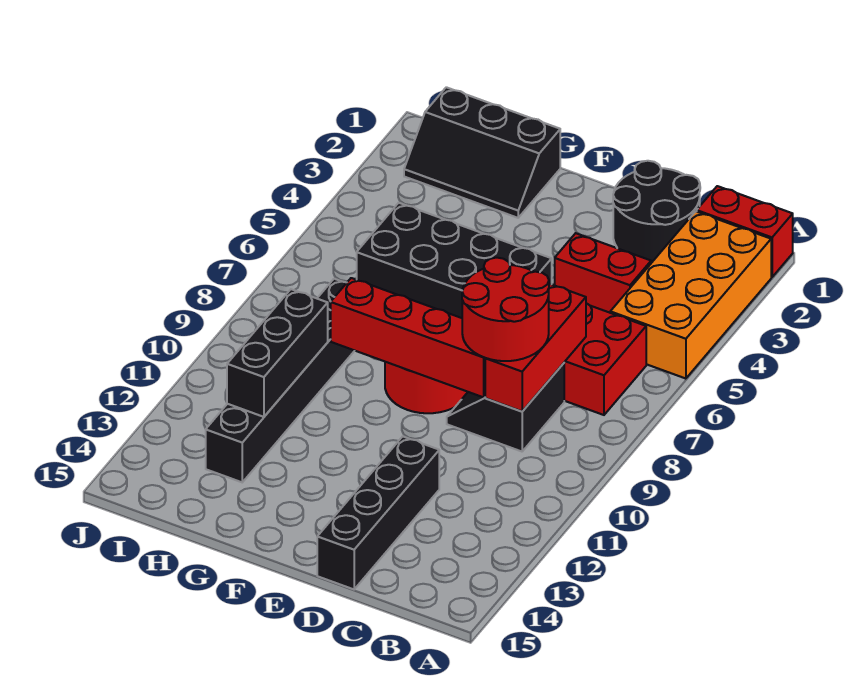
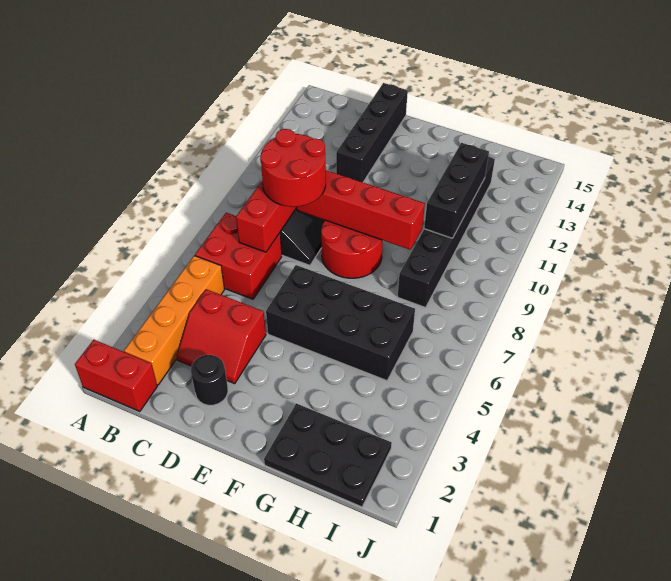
orange 2x4 brick [610,211,771,379] -> orange 1x4 brick [124,256,224,385]
black 2x2 round brick [613,161,700,261] -> black 1x1 round brick [191,355,228,405]
black 2x3 slope [404,87,560,218] -> black 2x3 plate [264,404,392,507]

